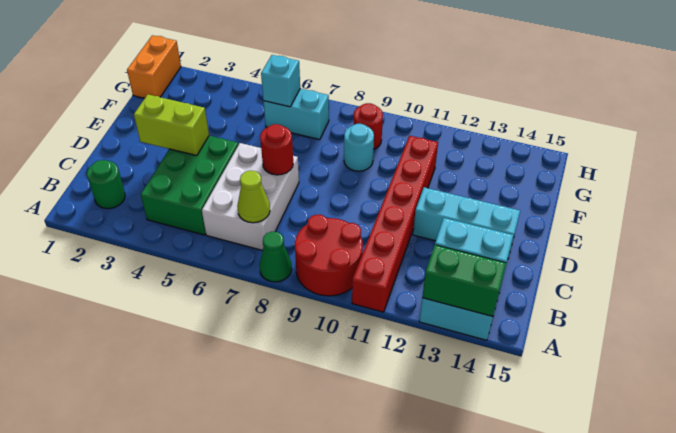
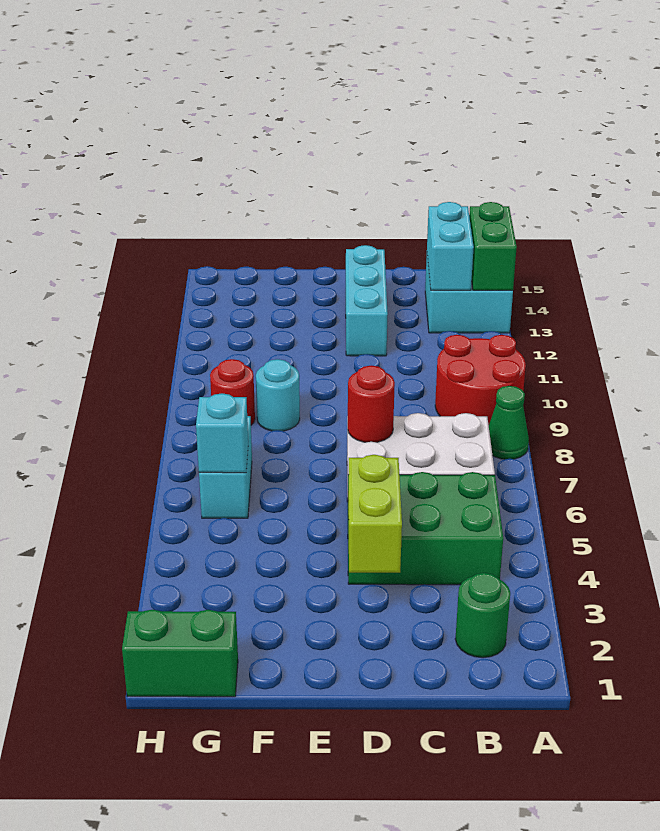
red 1x6 brick [352,136,438,312] -> none
lime 1x1 cone [237,171,270,223] -> none
orange 1x2 brick [127,35,181,98] -> green 1x2 brick [122,610,238,697]

